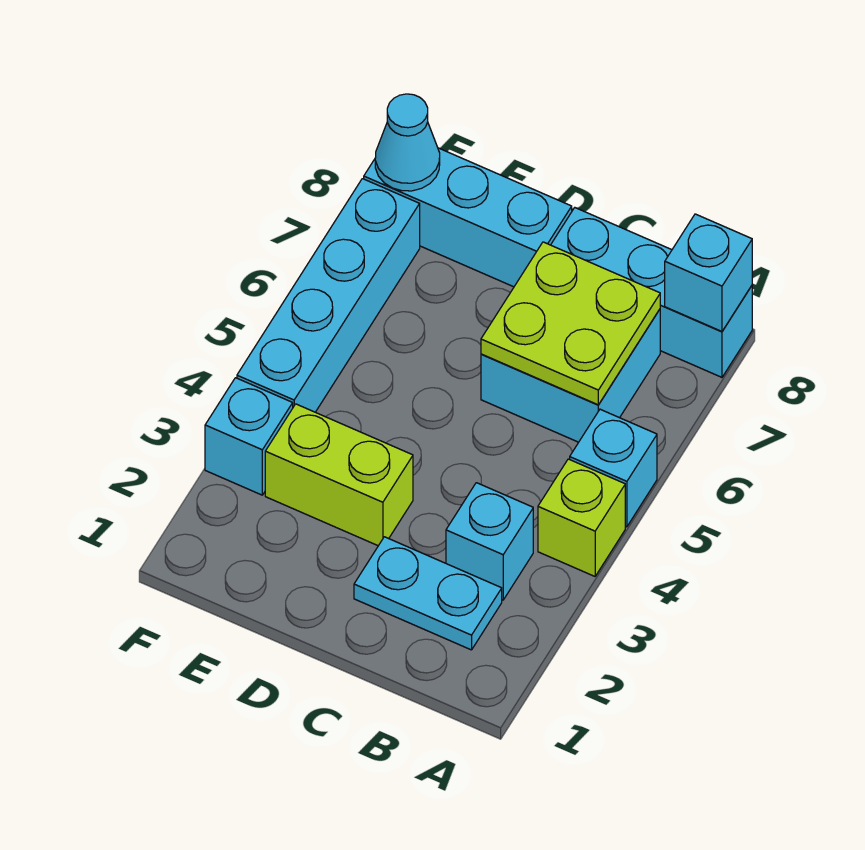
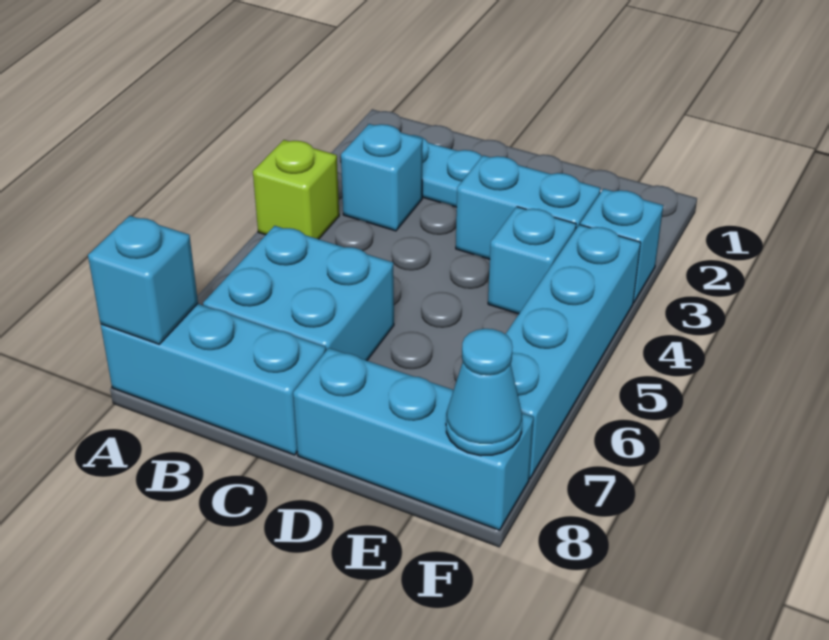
cyan 1x1 brick [570,409,657,527] -> cyan 1x1 brick moved to [488,207,576,314]
lime 2x2 plate [481,242,660,405] -> none
lime 1x2 brick [265,404,413,546] -> cyan 1x2 brick [456,155,600,259]

